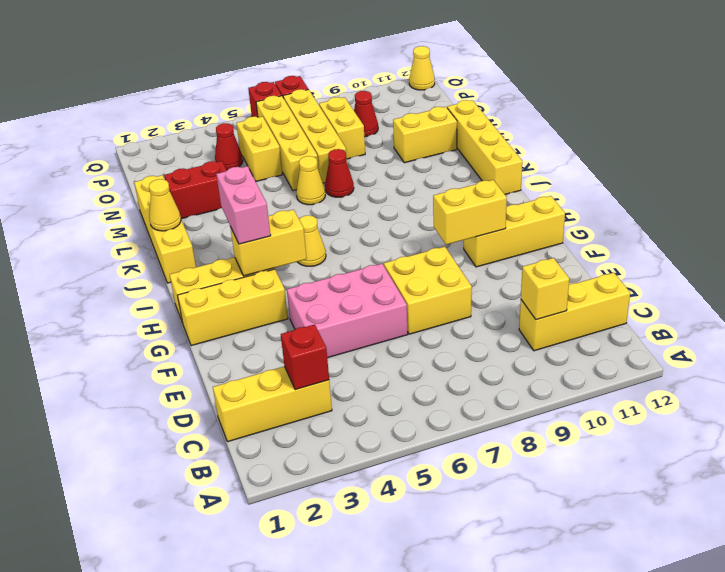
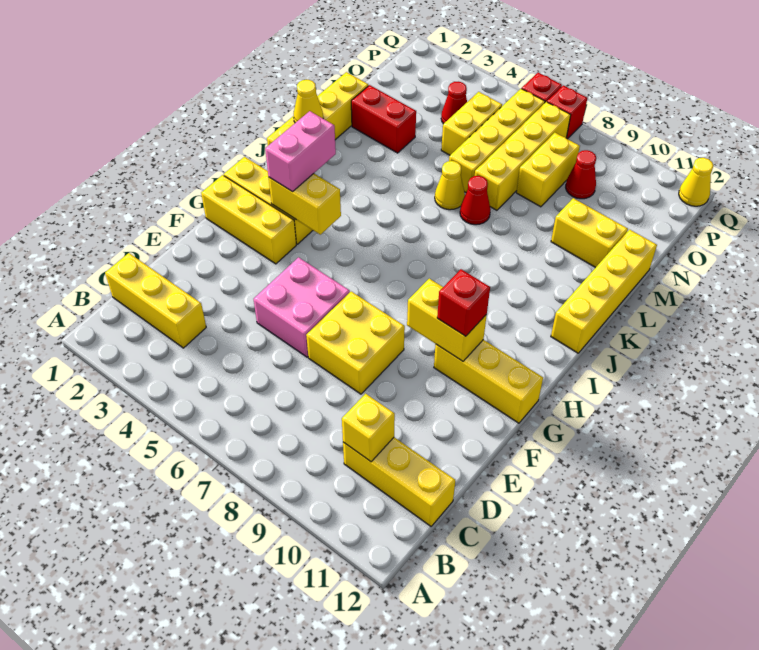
red 1x1 brick [281,324,329,390] -> red 1x1 brick moved to [437,269,490,336]
pink 2x3 brick [287,264,408,358] -> pink 2x2 brick [254,257,350,357]
yellow 1x1 cone [298,215,326,266] -> none

